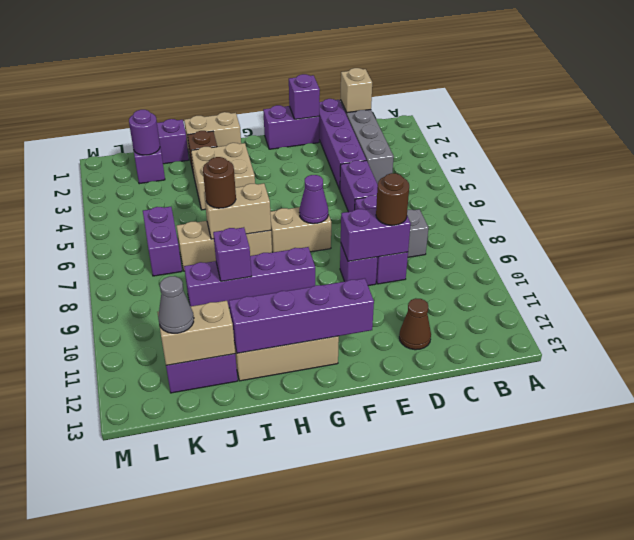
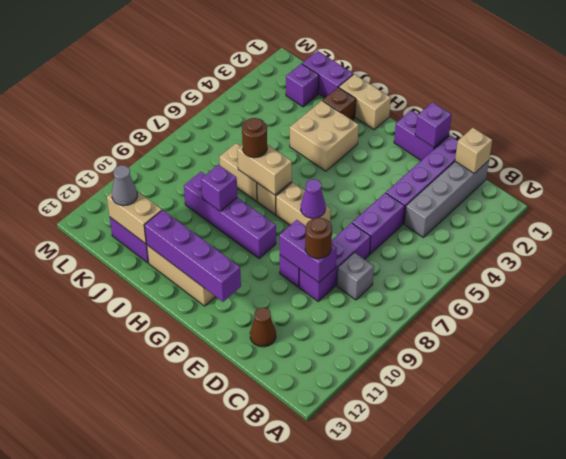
purple 1x1 round brick [129,110,160,155] -> none
purple 1x2 brick [143,207,182,276] -> none

